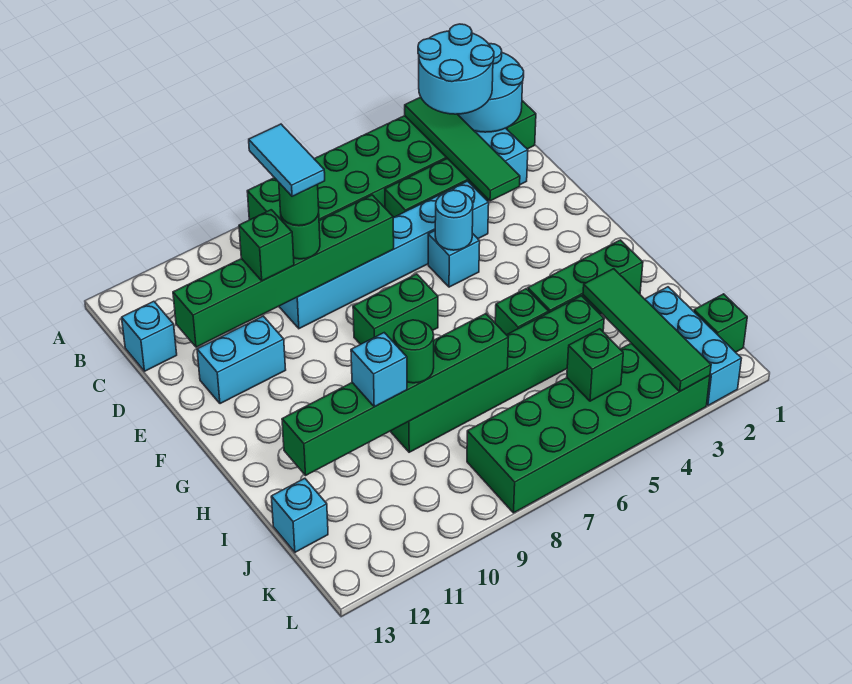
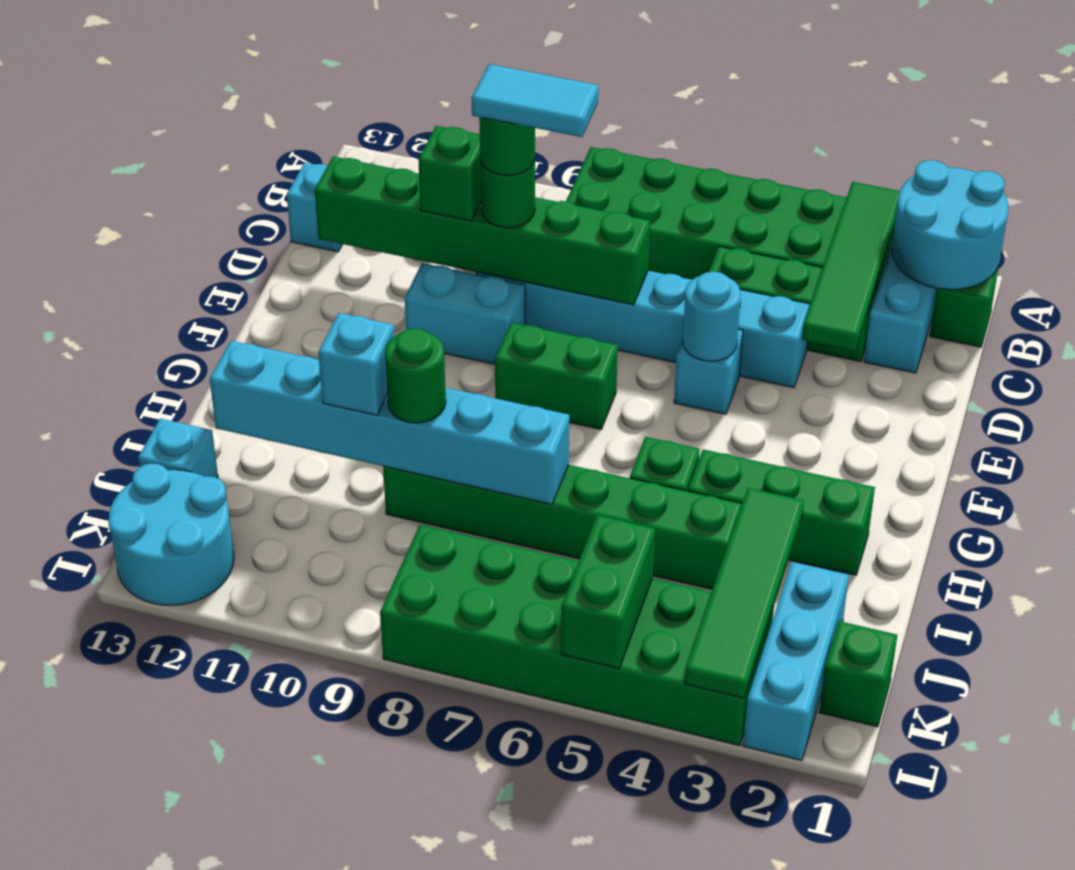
cyan 2x2 round brick [418,24,494,114] -> cyan 2x2 round brick moved to [108,463,234,605]
cyan 1x2 tile [249,124,325,196] -> cyan 1x2 tile turned to [471,64,598,137]
cyan 1x2 brick [197,316,286,404] -> cyan 1x2 brick moved to [405,263,526,364]
green 1x6 brick [282,314,508,475] -> cyan 1x6 brick [210,341,569,504]
green 1x1 brick [567,329,623,401] -> green 1x2 brick [561,515,655,668]

